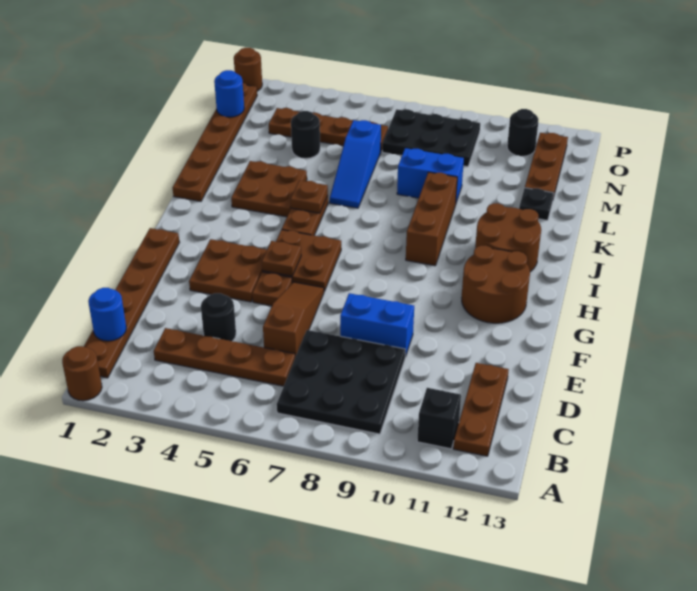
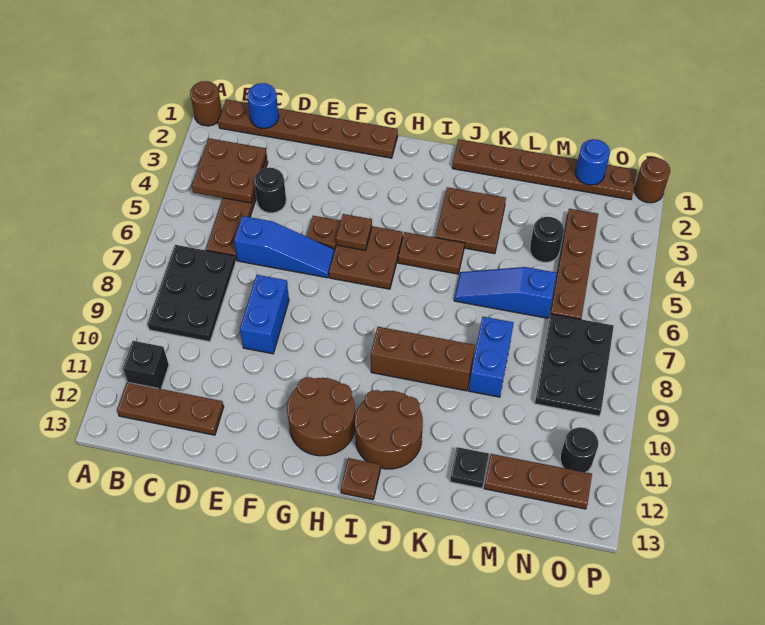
black 3x3 plate [277,330,405,434] -> black 2x3 plate [147,245,236,342]
brown 1x3 slope [263,282,324,357] -> blue 1x3 slope [234,216,335,278]
brown 2x2 plate [189,239,267,302] -> brown 2x2 plate moved to [192,138,267,203]
brown 1x1 plate [291,180,328,213] -> brown 1x1 plate moved to [341,458,380,500]

